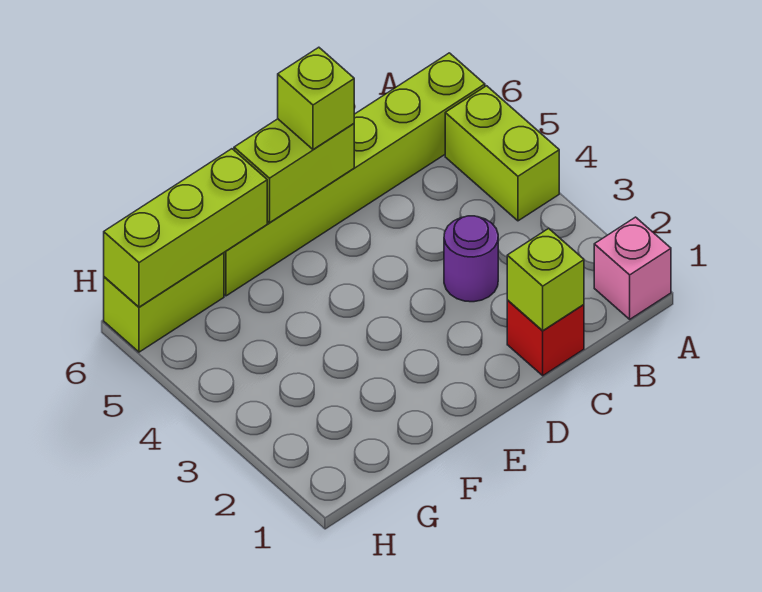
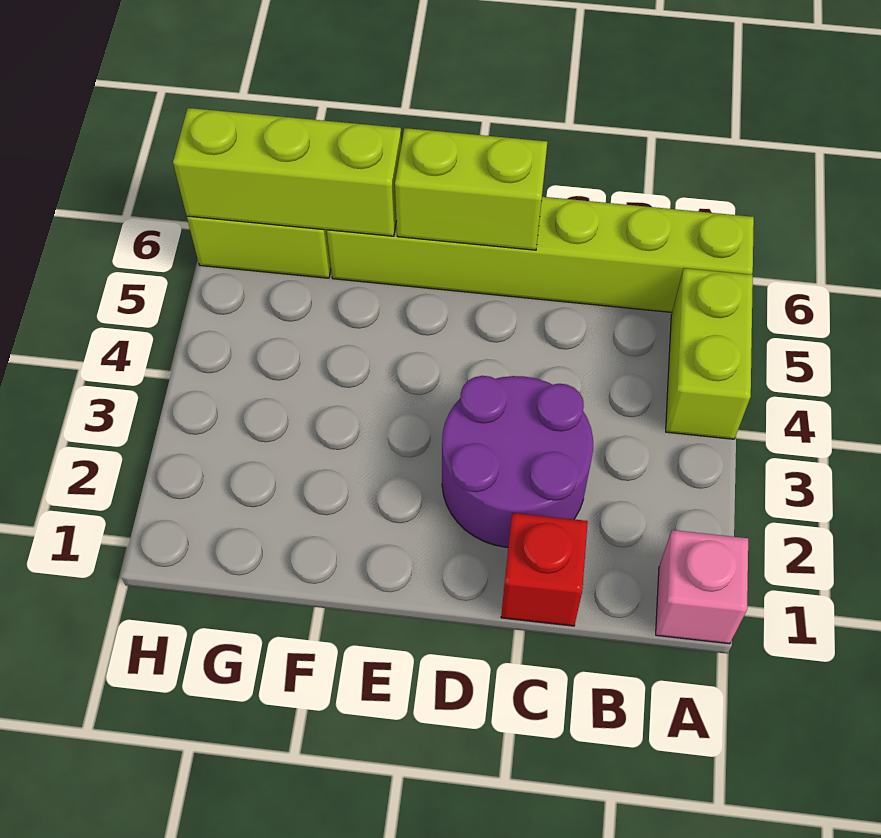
lime 1x1 brick [507,228,584,331] -> none
purple 1x1 round brick [444,216,498,302] -> purple 2x2 round brick [442,376,593,547]
lime 1x1 brick [278,47,354,149] -> none

